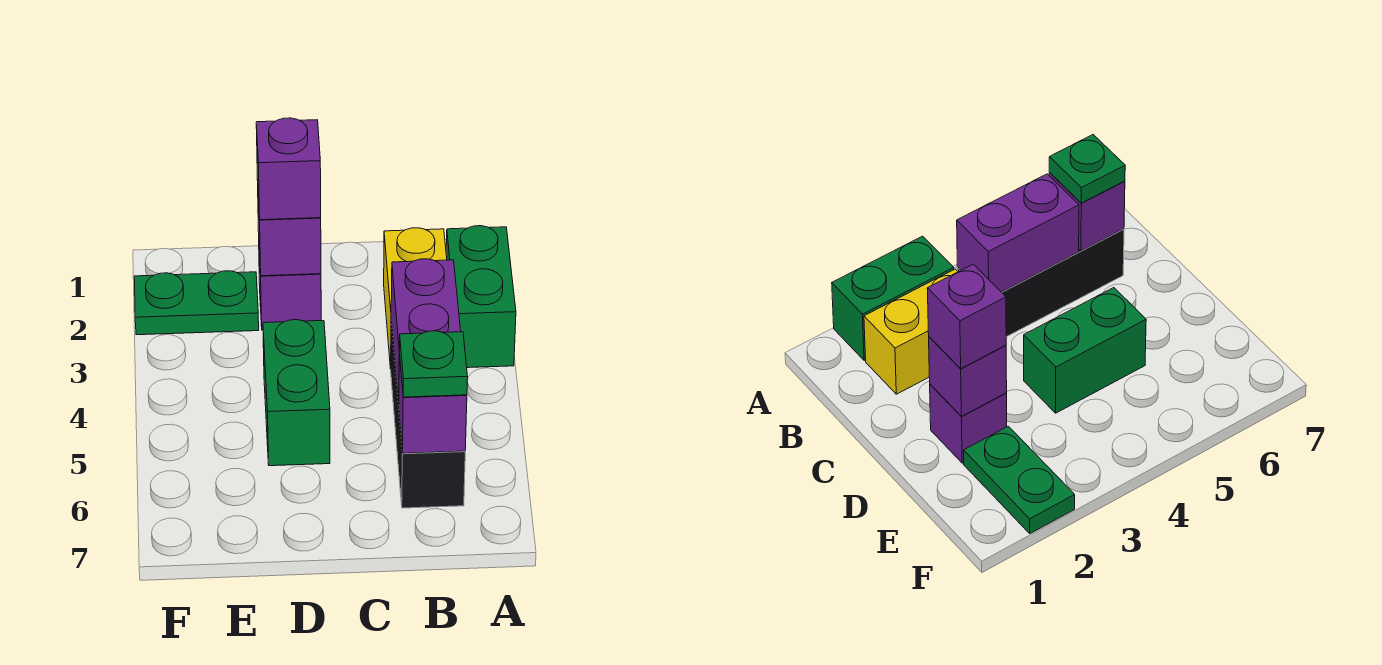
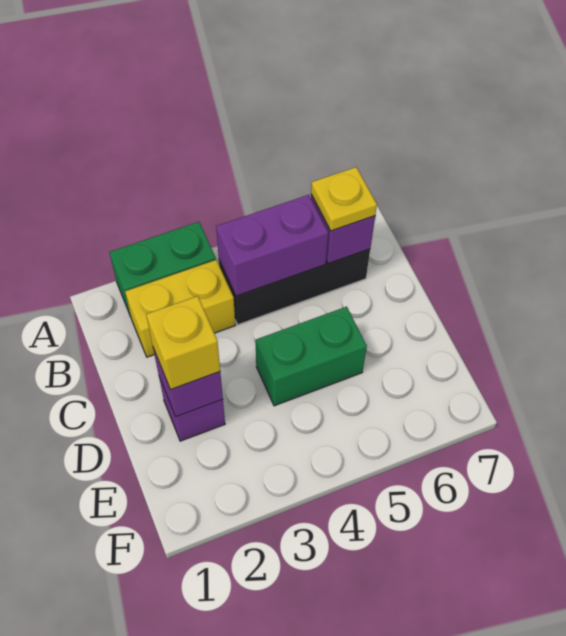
green 1x1 plate [399,331,468,397] -> yellow 1x1 plate [311,167,377,231]
purple 1x1 brick [256,118,321,220] -> yellow 1x1 brick [146,296,220,390]
green 1x2 plate [134,271,259,335] -> none

